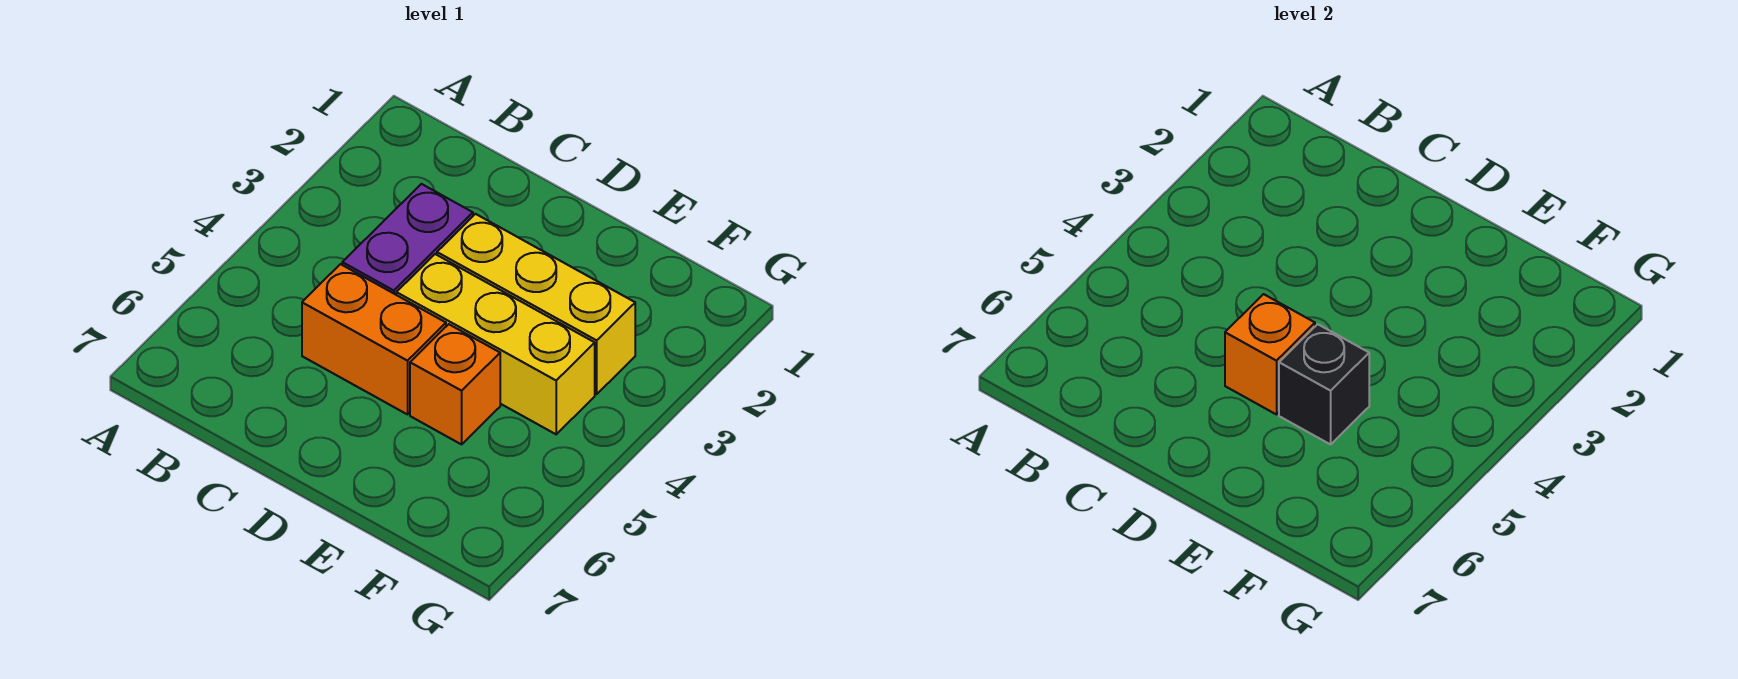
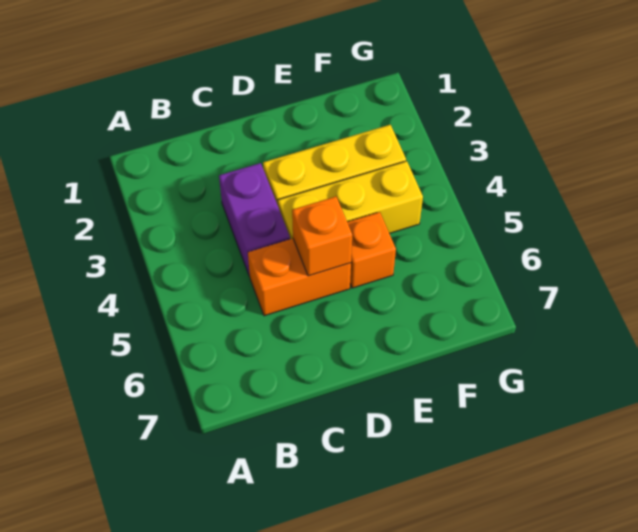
black 1x1 brick [1279,324,1369,444] -> none

